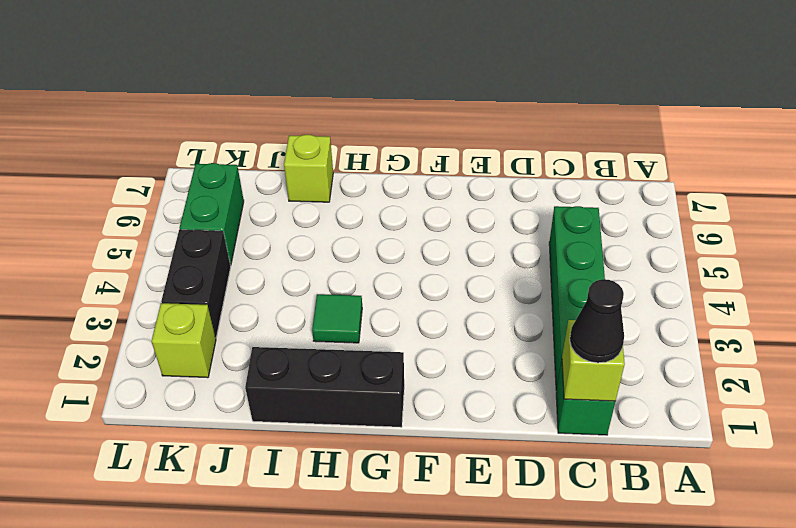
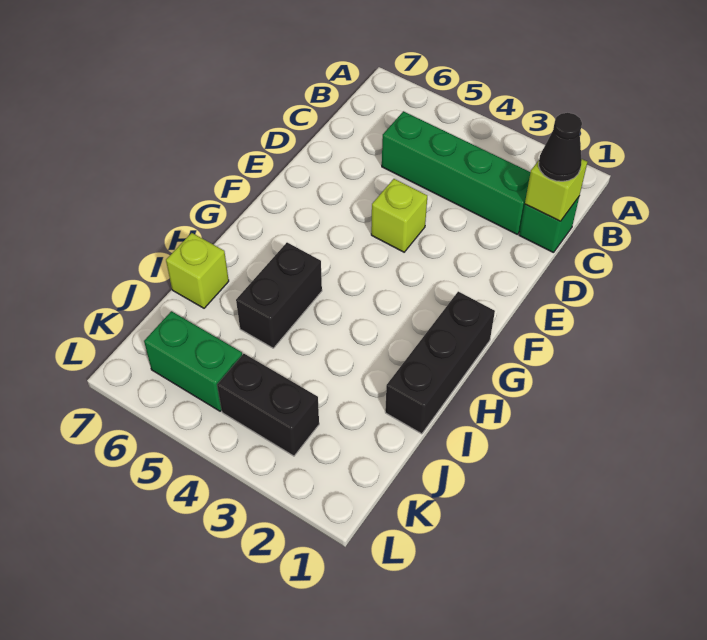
green 1x1 tile [312,294,362,343] -> none
none -> black 1x2 brick [236,243,322,348]
lime 1x1 brick [151,303,216,378] -> lime 1x1 brick moved to [371,179,427,252]

